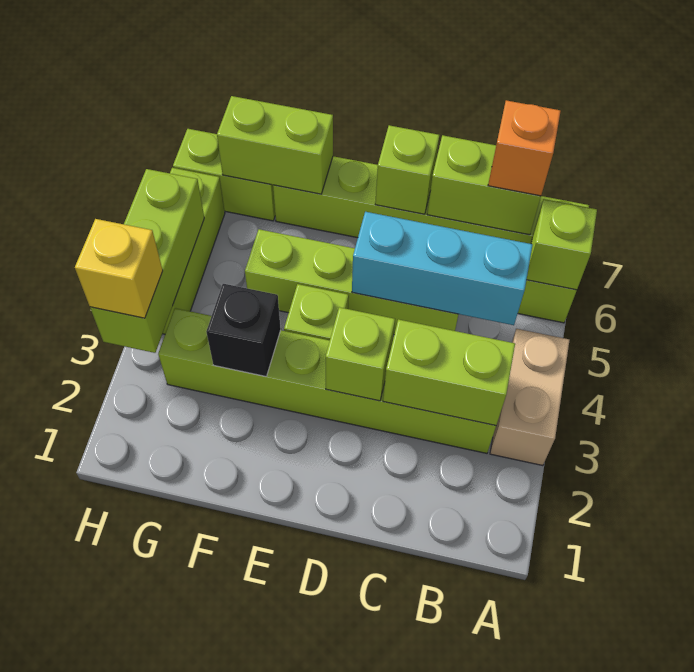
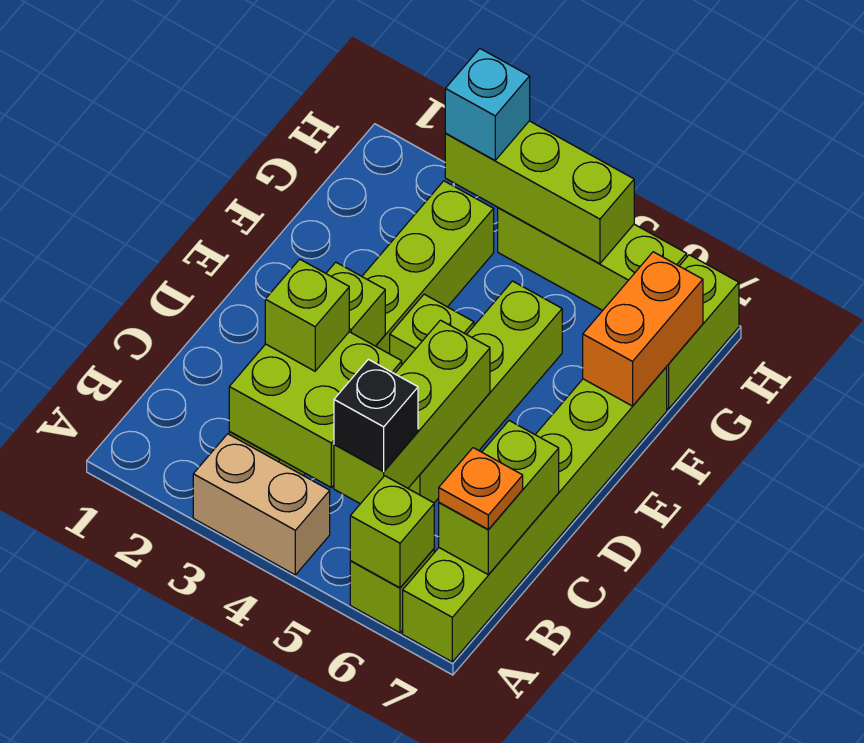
lime 1x2 brick [383,319,515,426] -> lime 2x2 brick [229,332,402,488]
cyan 1x3 brick [352,212,532,325] -> lime 1x3 brick [334,320,490,504]
orange 1x1 brick [488,100,561,196] -> orange 1x1 plate [439,448,523,530]
lime 1x1 brick [375,125,439,214] -> lime 1x1 brick moved to [265,259,349,371]
black 1x1 brick [206,284,281,377] -> black 1x1 brick moved to [334,359,418,472]
lime 1x2 brick [217,96,333,194] -> orange 1x2 brick [583,252,703,406]
yellow 1x1 brick [75,219,163,318] -> cyan 1x1 brick [445,49,530,160]

